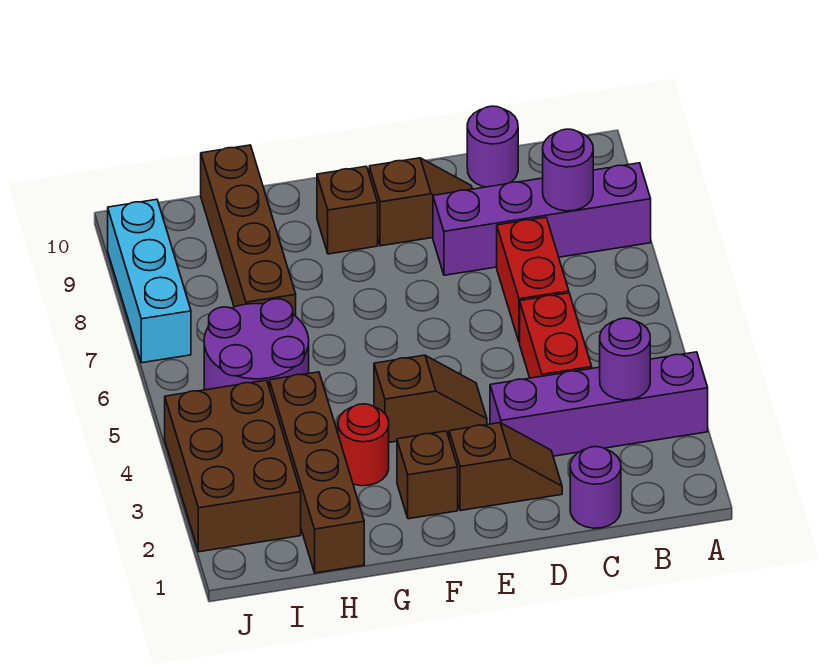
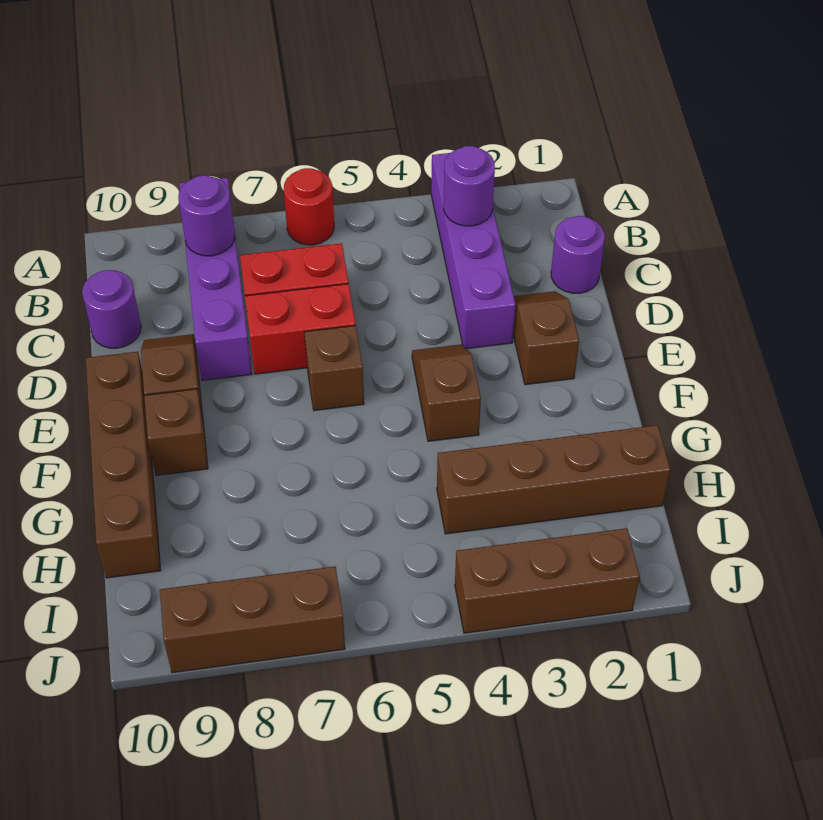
red 1x2 brick [520,293,592,378] -> red 1x2 brick moved to [245,284,356,374]
brown 1x1 brick [397,431,458,519] -> brown 1x1 brick moved to [304,326,364,411]
red 1x1 round brick [338,404,389,486] -> red 1x1 round brick moved to [284,168,334,245]
purple 2x2 round brick [204,299,309,390] -> none
brown 1x4 brick [201,145,296,316] -> brown 1x4 brick turned to [86,352,161,578]
brown 2x3 brick [165,380,301,552] -> brown 1x3 brick [455,528,640,633]
cyan 1x3 brick [108,199,191,363] -> brown 1x3 brick [160,566,345,673]

